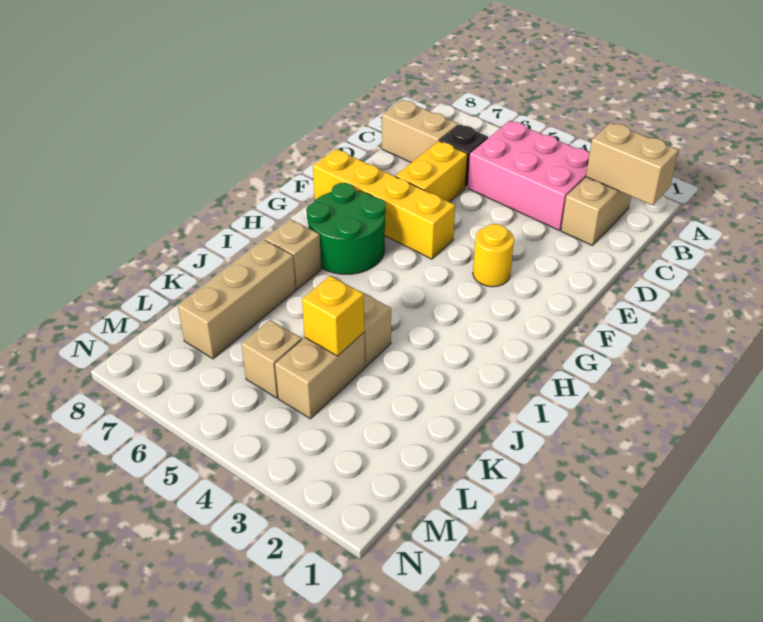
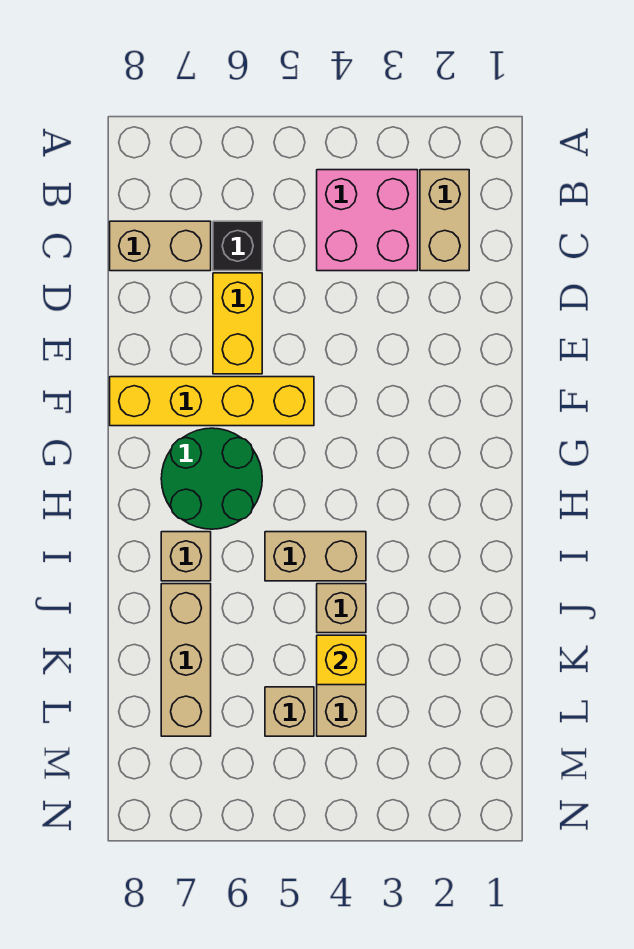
tan 1x2 brick [586,123,679,205] -> tan 1x2 brick moved to [265,532,366,581]
pink 2x3 brick [468,121,590,230] -> pink 2x2 brick [317,170,418,271]
yellow 1x1 round brick [473,224,514,287] -> none

